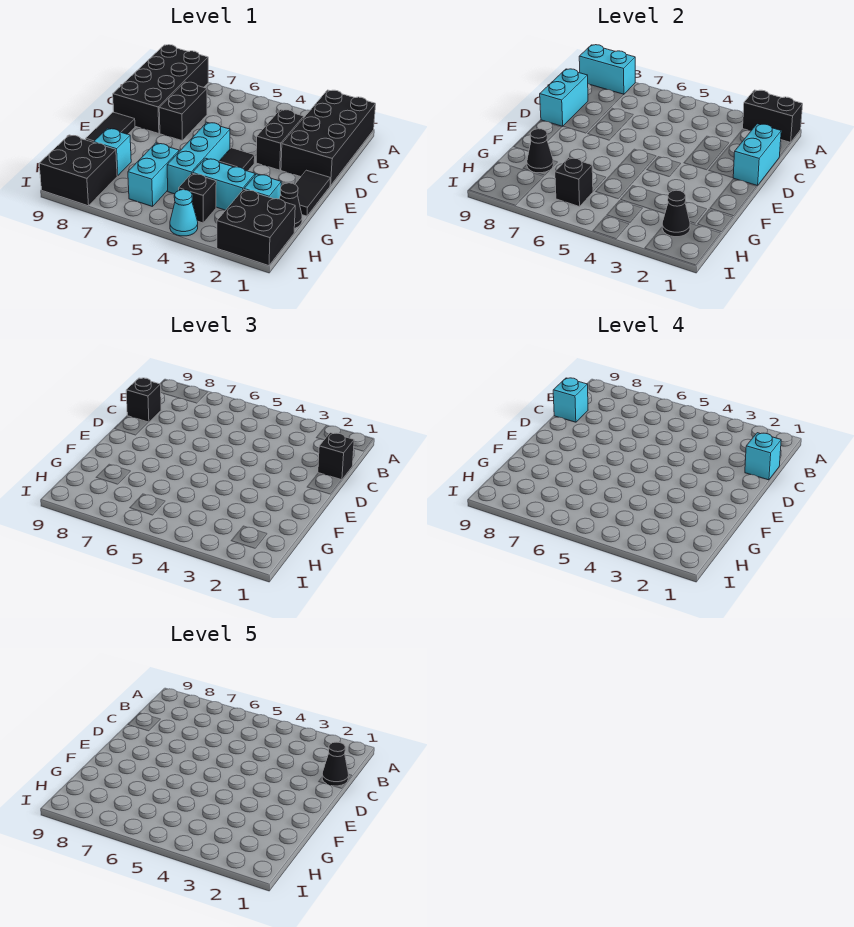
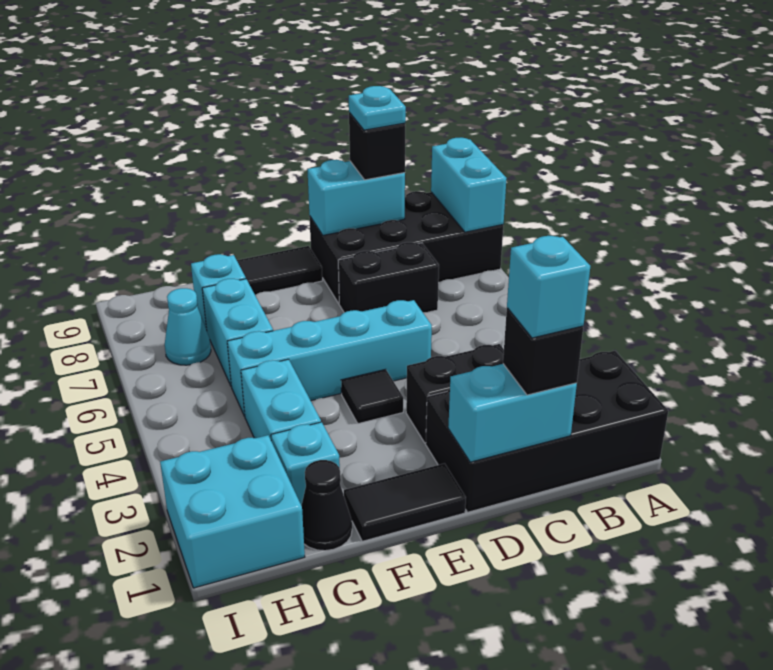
black 1x2 brick [743,90,803,143] -> none
black 1x1 cone [322,742,349,786] -> none
cyan 1x1 brick [553,378,588,422] -> cyan 1x1 plate [349,86,406,130]
cyan 1x3 brick [167,123,230,194] -> cyan 1x4 brick [227,300,432,416]
cyan 1x2 brick [128,143,179,207] -> cyan 1x2 brick turned to [202,279,273,386]
black 1x1 cone [527,129,553,173] -> none
black 2x2 brick [217,189,295,266] -> cyan 2x2 brick [160,435,305,588]
black 1x1 cone [662,190,690,237] -> none
black 1x1 brick [179,173,216,223] -> none
black 1x1 brick [555,158,593,207] -> none
black 2x2 brick [39,135,117,206] -> none
cyan 1x1 cone [170,190,198,236] -> cyan 1x1 cone moved to [165,288,211,365]

